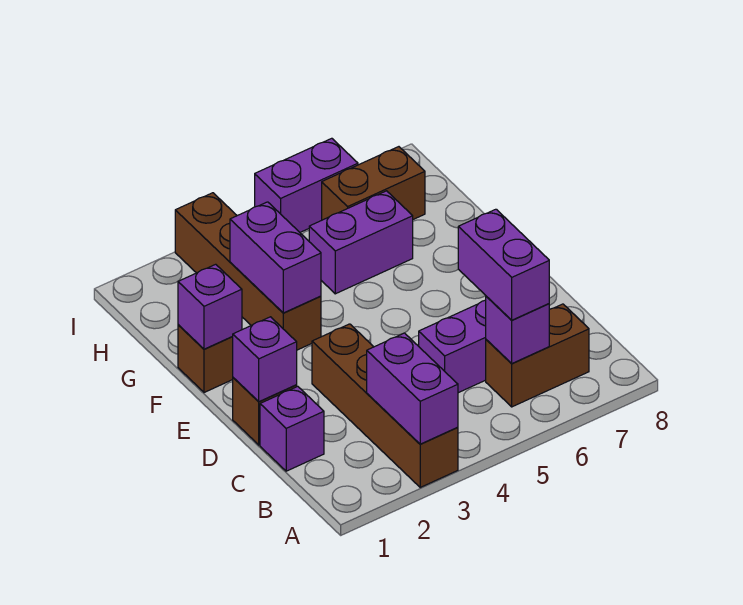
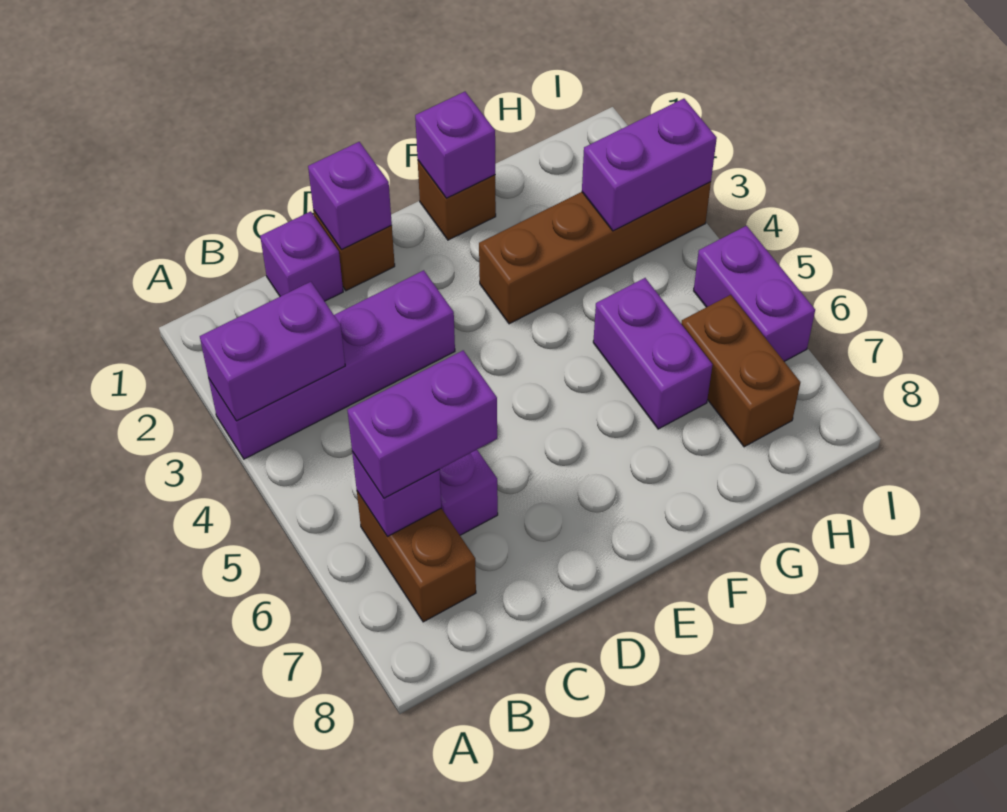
brown 1x4 brick [312,324,458,487] -> purple 1x4 brick [208,270,455,459]
purple 1x2 brick [230,202,321,313] -> purple 1x2 brick moved to [582,99,717,231]

